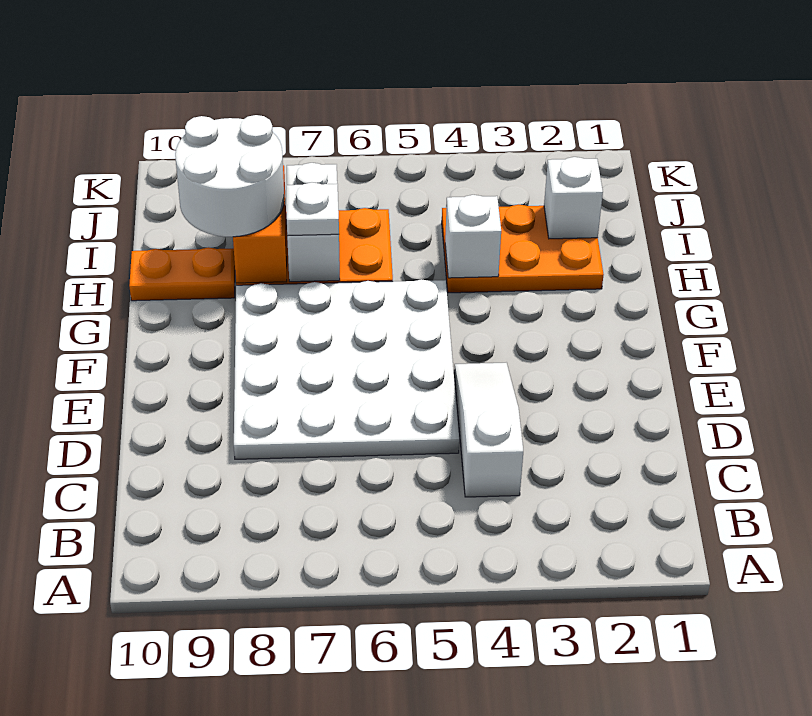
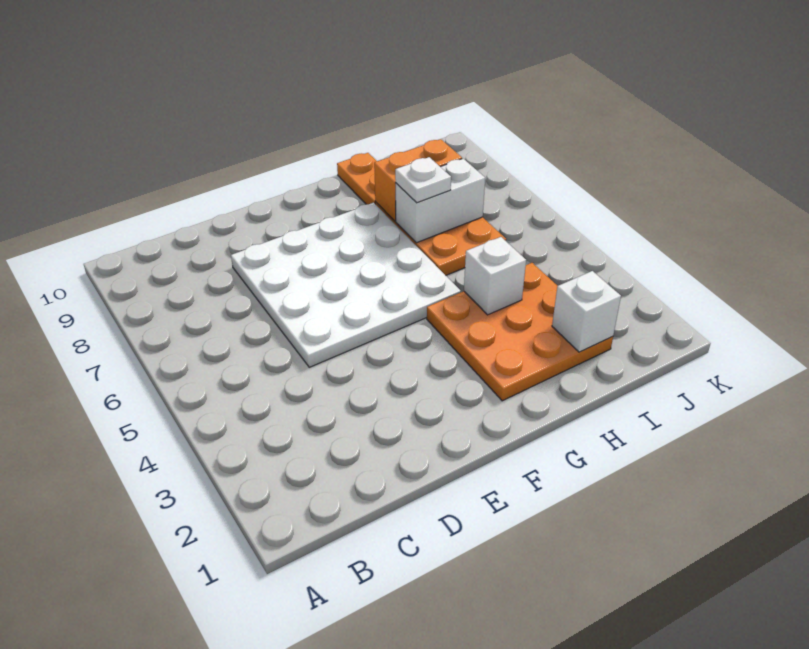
white 1x3 slope [454,363,523,497] -> none
orange 2x3 plate [442,204,604,293] -> orange 3x3 plate [427,263,613,401]
white 2x2 round brick [175,115,284,237] -> none

